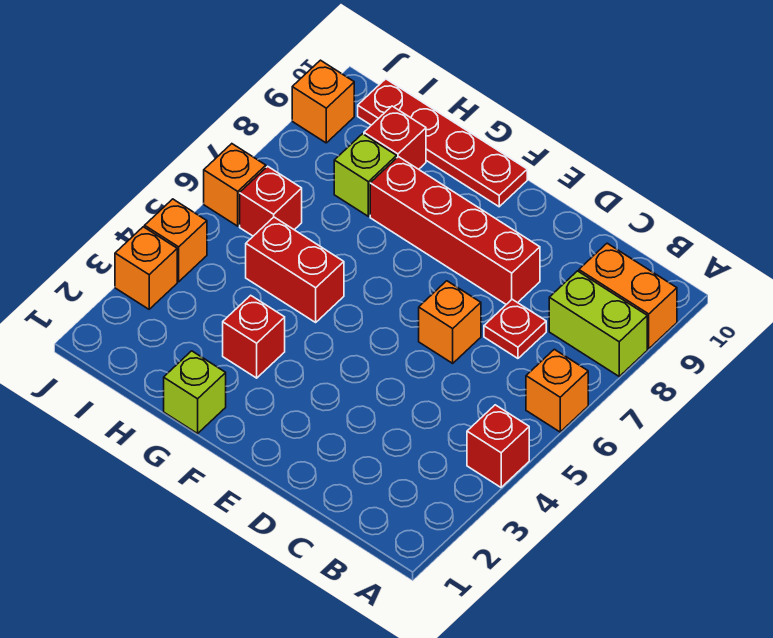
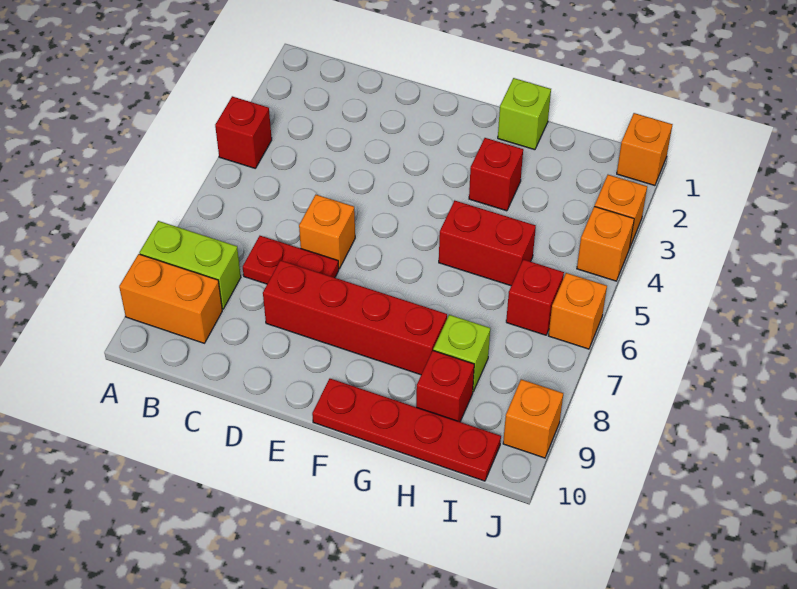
orange 1x1 brick [526,349,588,432] -> orange 1x1 brick moved to [617,113,673,186]
red 1x1 plate [484,299,546,358] -> red 1x2 plate [243,236,339,284]

